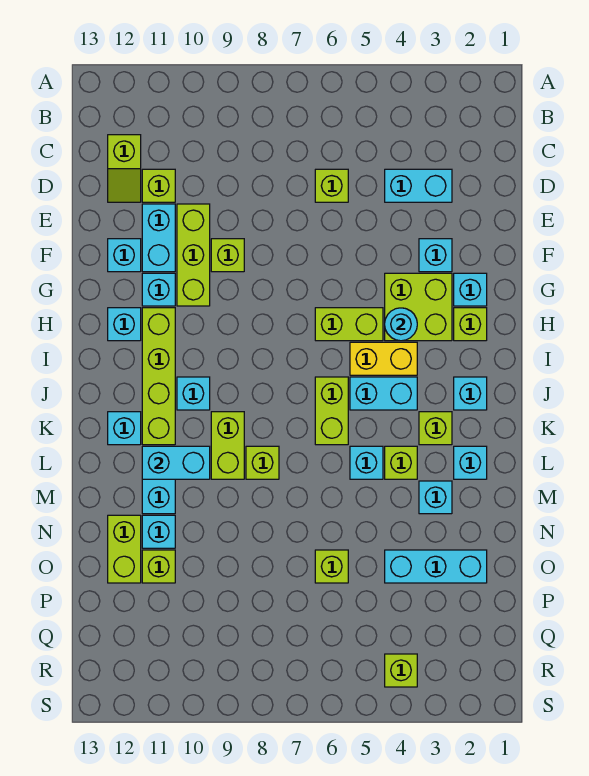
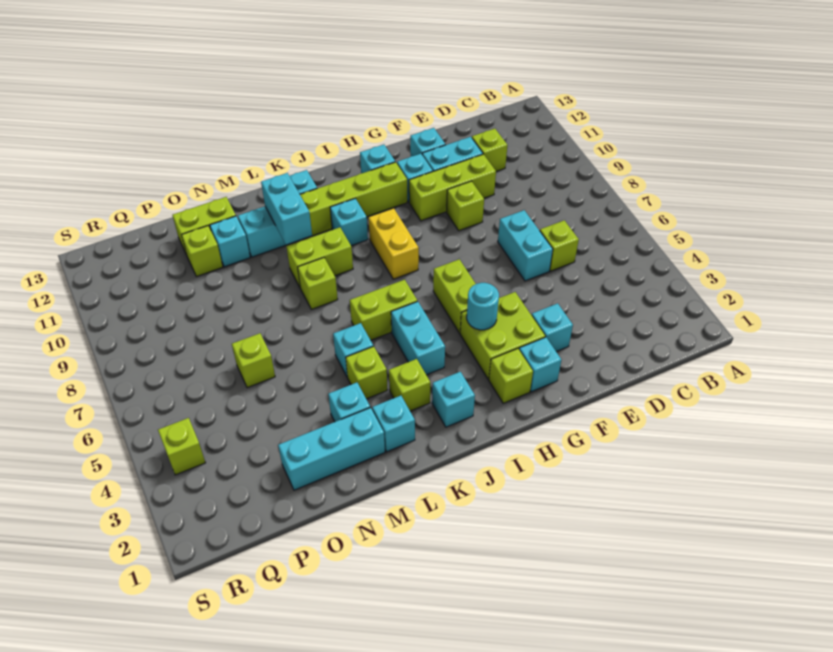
lime 1x2 slope [108,135,141,202] -> none
cyan 1x2 brick [385,169,452,202] -> cyan 1x2 brick moved to [498,210,553,281]
yellow 1x2 brick [350,342,417,375] -> yellow 1x2 brick moved to [369,208,419,279]
cyan 1x3 brick [385,550,487,583] -> cyan 1x3 brick turned to [278,408,385,490]

